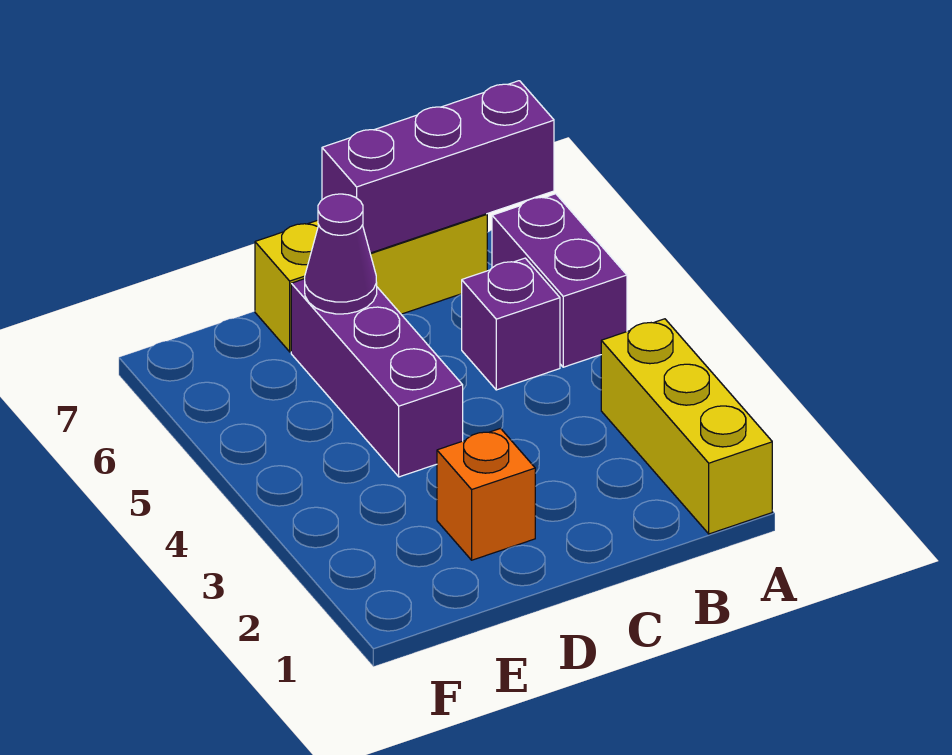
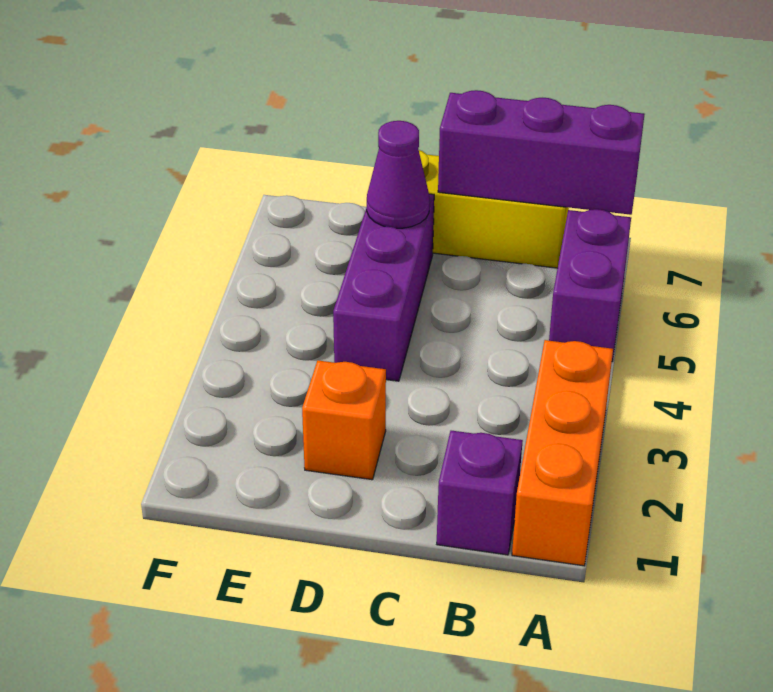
yellow 1x3 brick [601,319,772,534] -> orange 1x3 brick [512,340,613,566]
purple 1x1 brick [462,258,560,390] -> purple 1x1 brick moved to [437,431,523,555]

